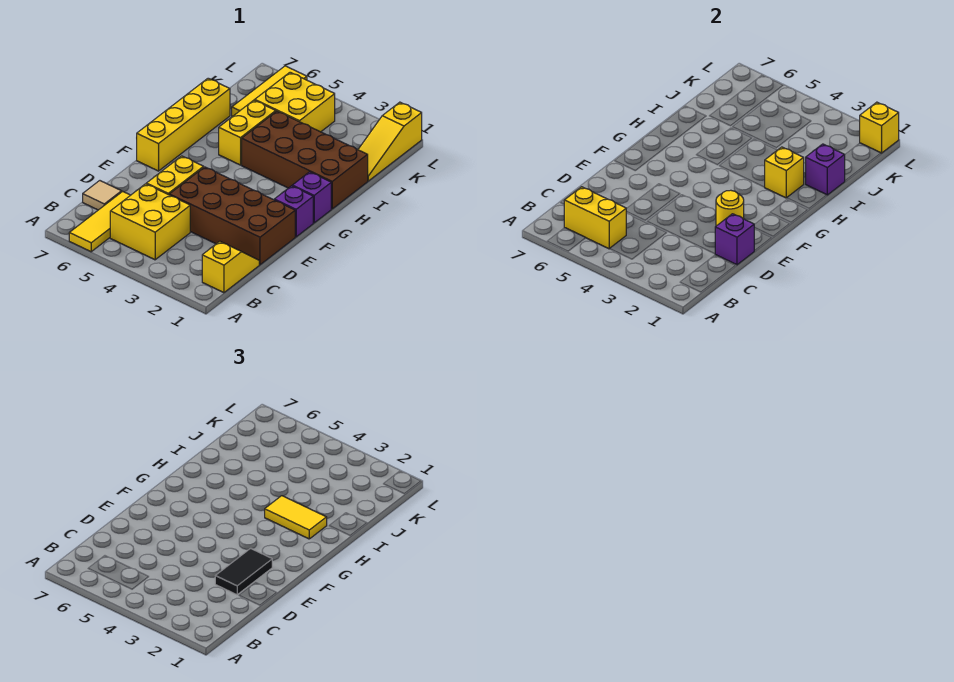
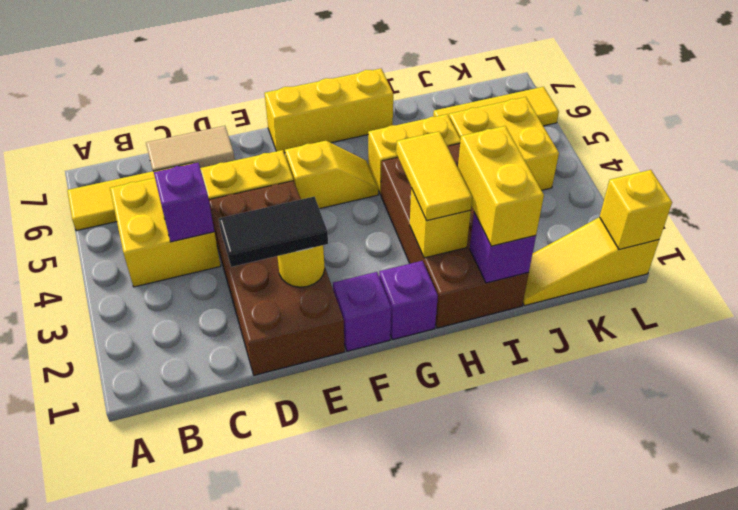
yellow 1x2 slope [202,241,259,293] -> yellow 1x2 slope moved to [285,141,378,209]
yellow 1x2 brick [564,187,626,249] -> yellow 1x2 brick moved to [458,126,544,246]
tan 1x1 tile [83,181,122,210] -> tan 1x2 tile [146,126,235,171]
purple 1x1 brick [715,214,754,265] -> purple 1x1 brick moved to [154,163,214,242]
yellow 1x4 brick [137,78,230,171] -> yellow 1x3 brick [265,69,393,153]

